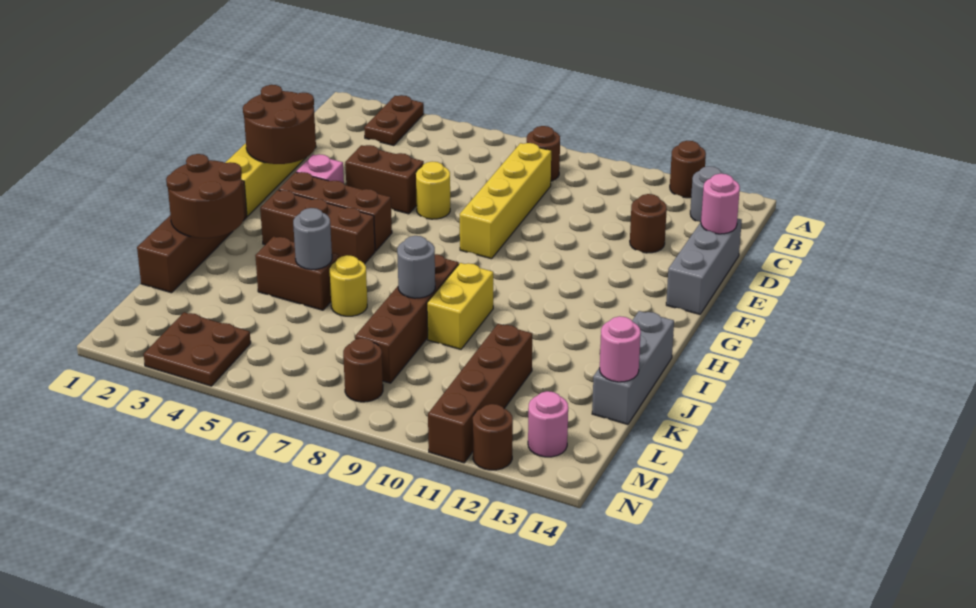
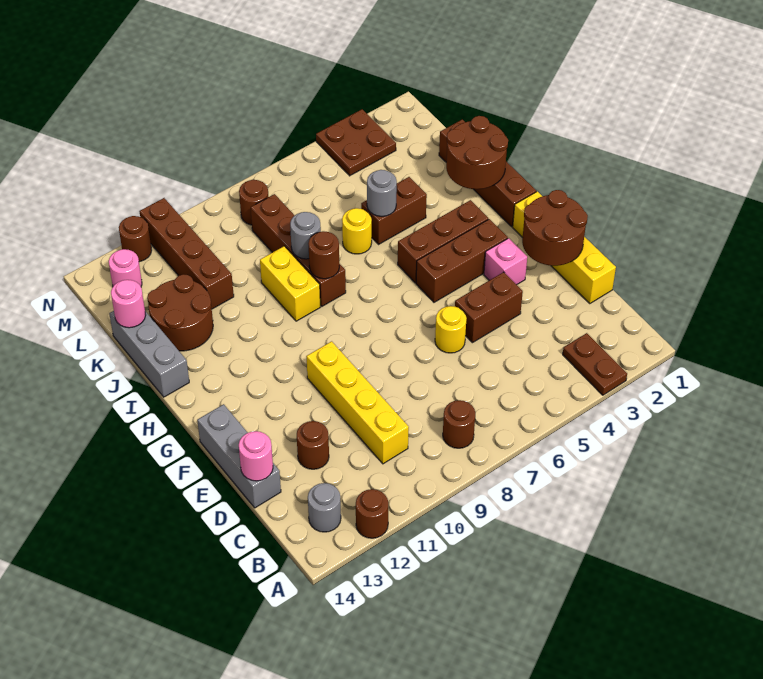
yellow 1x4 brick [460,143,551,259] -> yellow 1x4 brick moved to [306,341,409,464]
none -> brown 1x1 round brick [308,231,339,279]
none -> brown 2x2 round brick [147,274,213,351]

